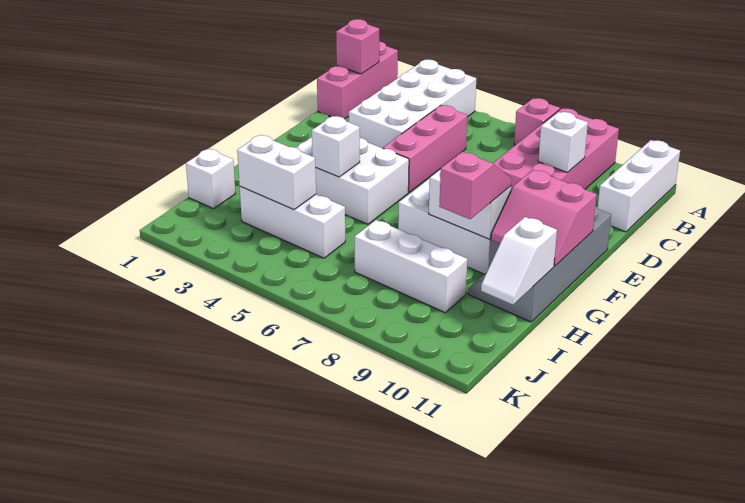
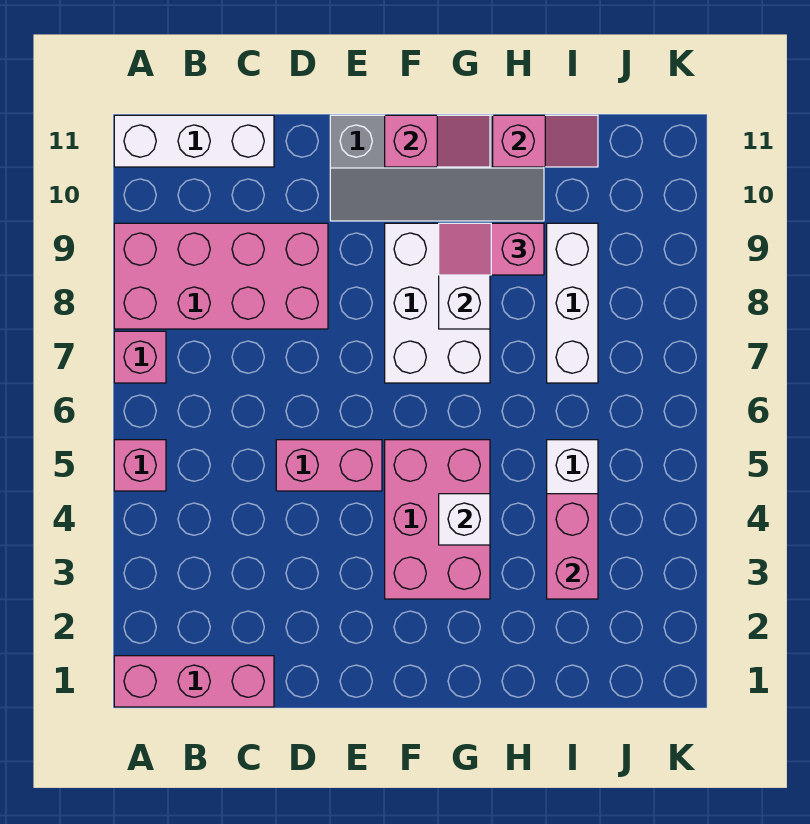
white 2x4 brick [349,59,476,148] -> none
pink 1x1 brick [336,19,379,74] -> pink 1x1 brick moved to [114,440,166,491]
pink 1x3 brick [383,105,467,192] -> pink 1x2 brick [276,440,382,491]
white 1x1 brick [538,112,588,172] -> none
white 2x3 brick [296,137,409,224] -> pink 2x3 brick [385,440,490,599]
pink 2x2 slope [491,170,597,266] -> pink 1x2 slope [385,115,490,167]
white 1x2 slope [481,217,557,305] -> pink 1x2 slope [493,115,598,167]
white 1x1 brick [186,149,235,209] -> none
white 1x2 brick [237,135,316,210] -> pink 1x2 brick [547,494,598,599]

